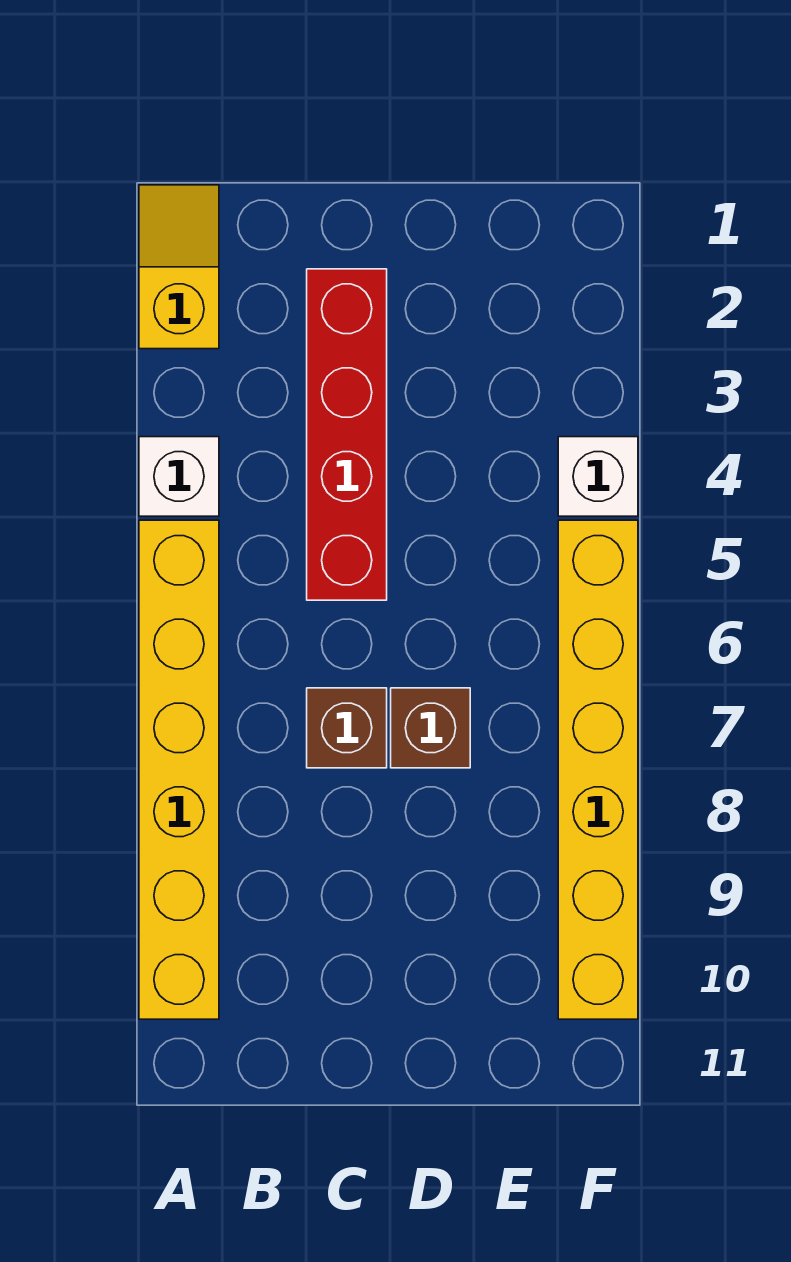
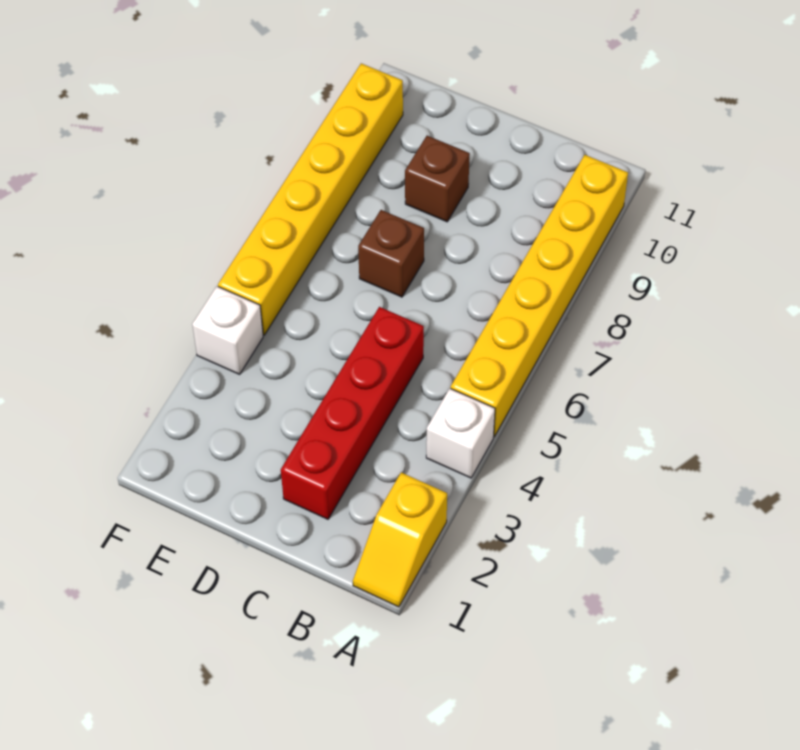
brown 1x1 brick [307,688,387,768] -> brown 1x1 brick moved to [405,136,470,222]

